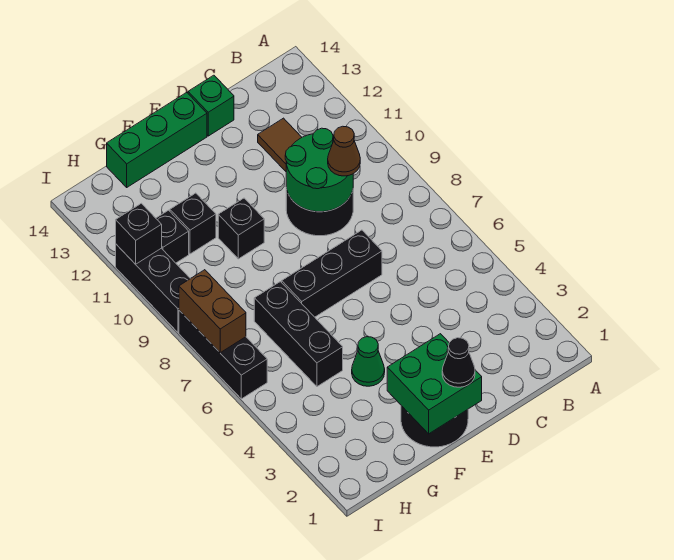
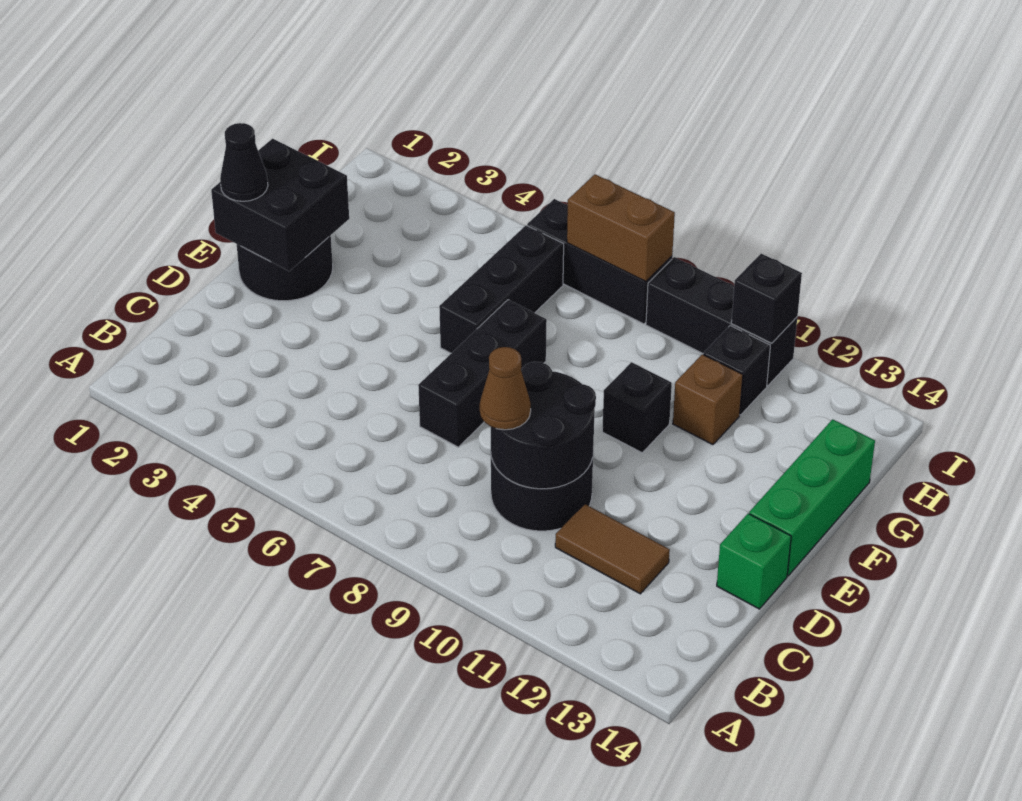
green 2x2 round brick [285,128,353,212] -> black 2x2 round brick [491,362,596,489]
green 2x2 brick [387,334,482,434] -> black 2x2 brick [211,139,349,271]
green 1x1 cone [352,337,385,386] -> none
black 1x3 brick [254,282,343,386] -> black 1x3 brick turned to [439,225,564,353]
black 1x1 brick [170,193,216,254] -> brown 1x1 brick [673,354,743,445]

